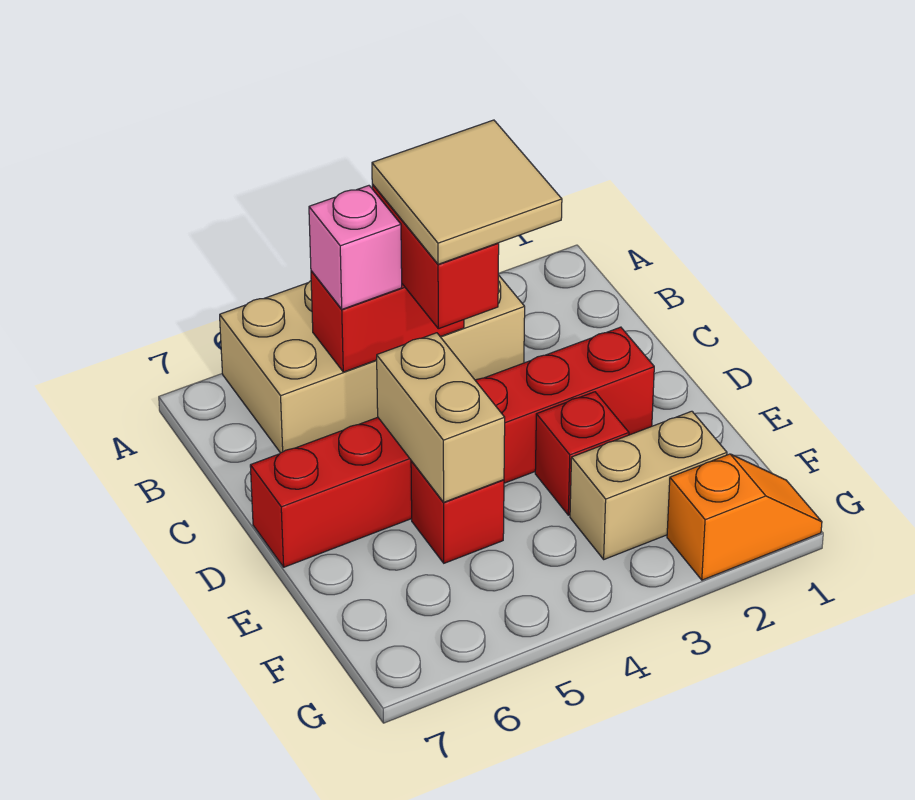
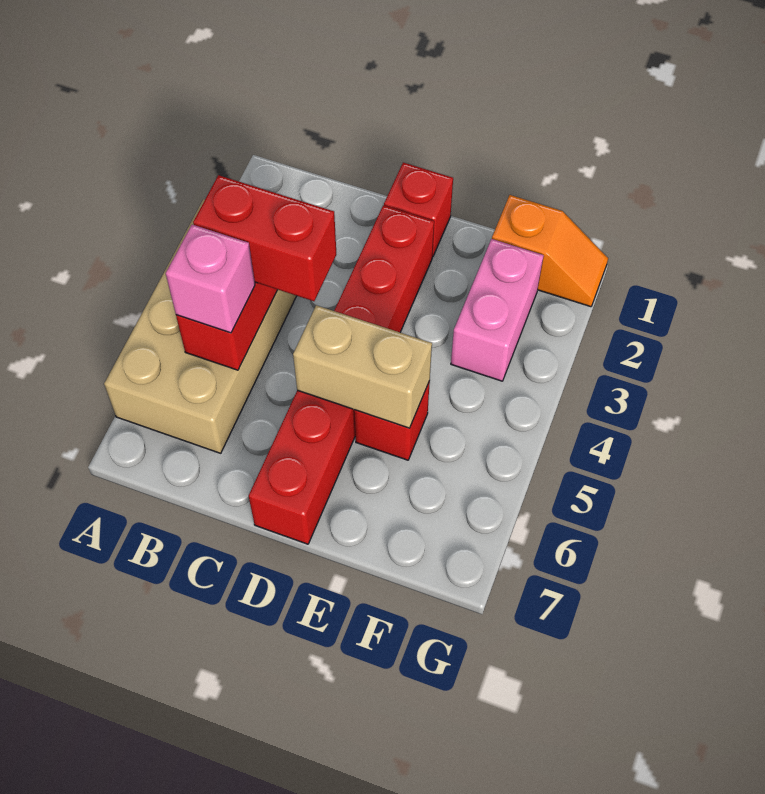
tan 2x2 tile [372,120,562,264] -> none
red 1x1 brick [535,392,629,515] -> red 1x1 brick moved to [384,163,453,257]
tan 1x2 brick [570,411,727,559] -> pink 1x2 brick [451,239,544,381]
orange 1x2 slope [667,454,822,580] -> orange 1x2 slope turned to [492,195,608,307]

